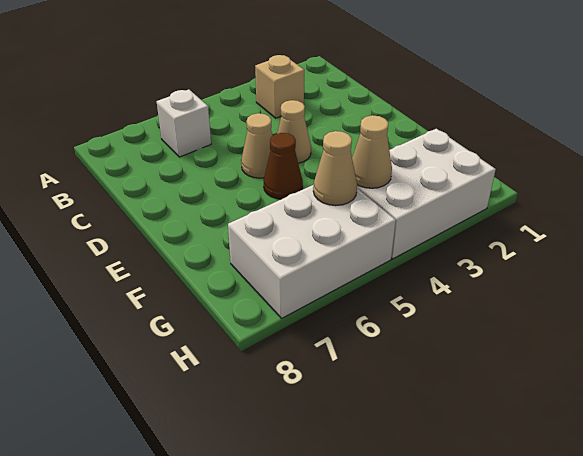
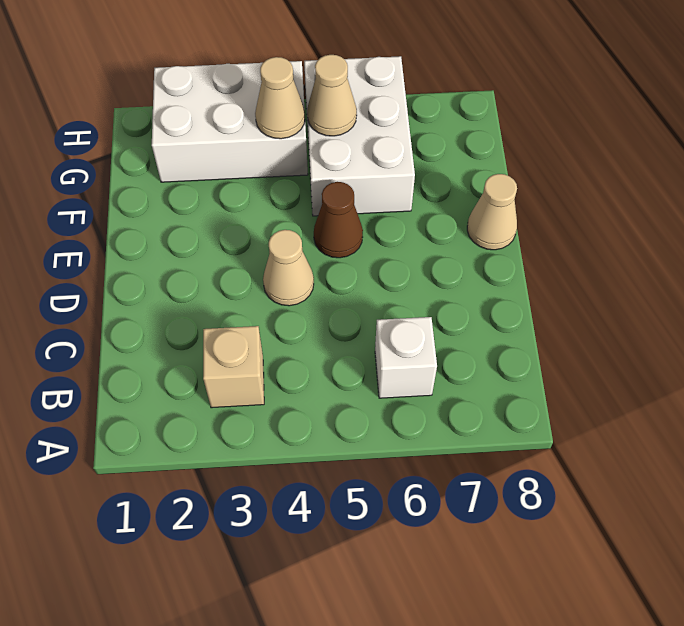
tan 1x1 cone [241,113,273,178] -> tan 1x1 cone moved to [467,174,517,250]
white 2x3 brick [228,185,396,318] -> white 2x3 brick turned to [304,56,415,216]

